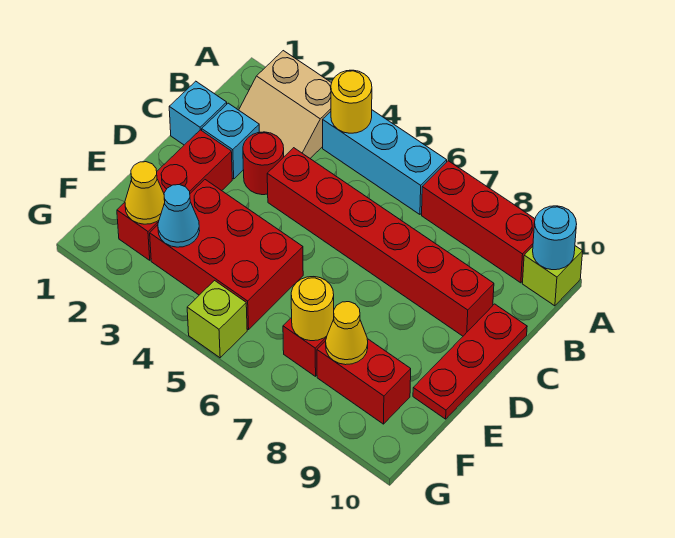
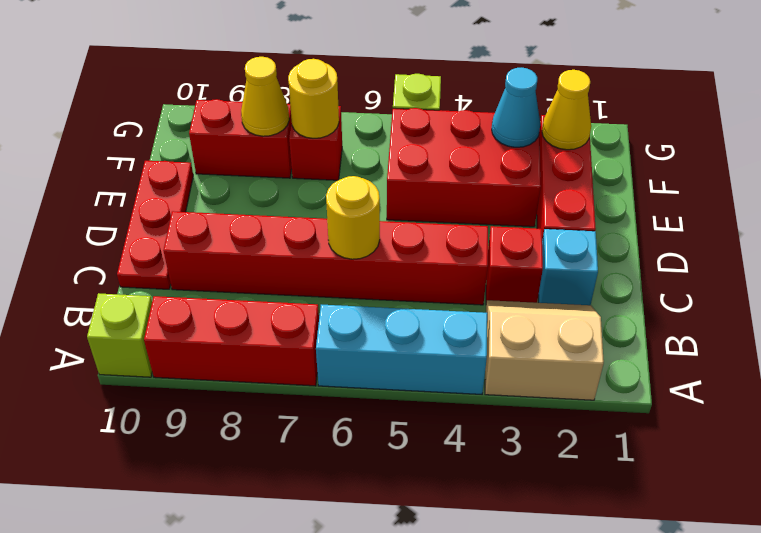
yellow 1x1 round brick [331,70,372,133] -> yellow 1x1 round brick moved to [326,176,380,259]
cyan 1x1 round brick [533,206,577,270] -> none
cyan 1x1 brick [169,81,227,145] -> none
red 1x1 round brick [243,132,284,195] -> red 1x1 brick [486,226,543,303]

